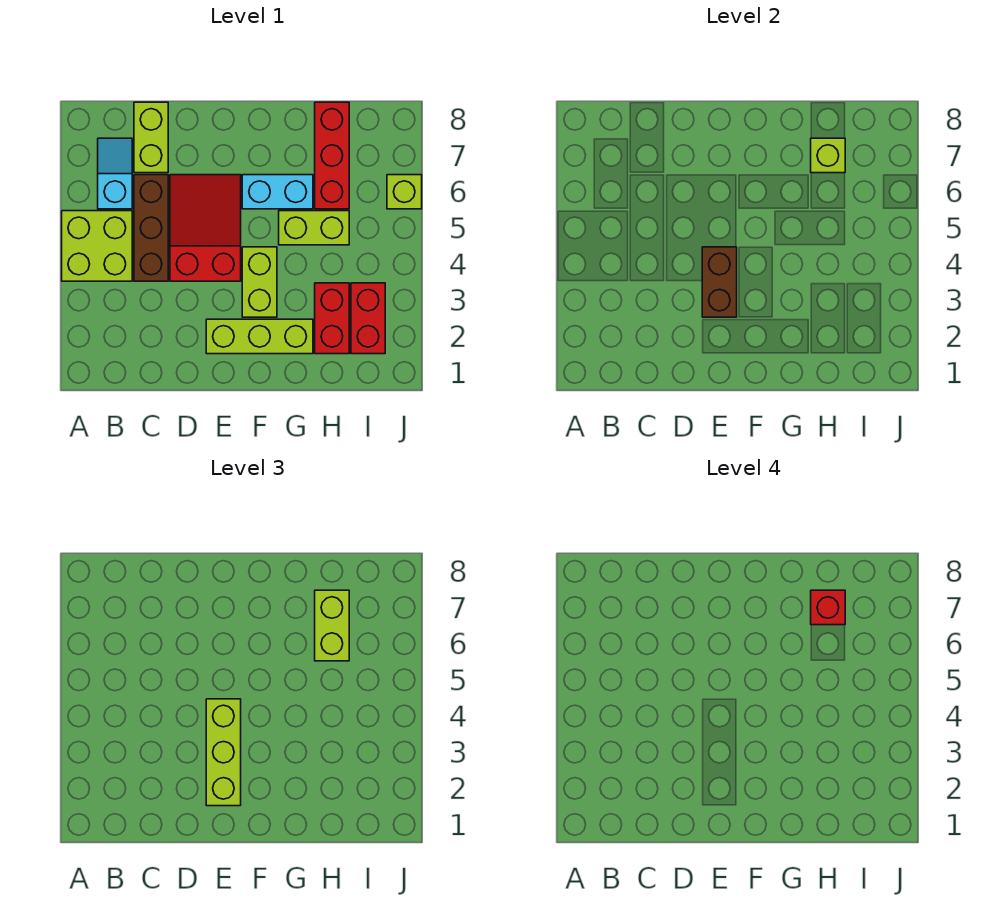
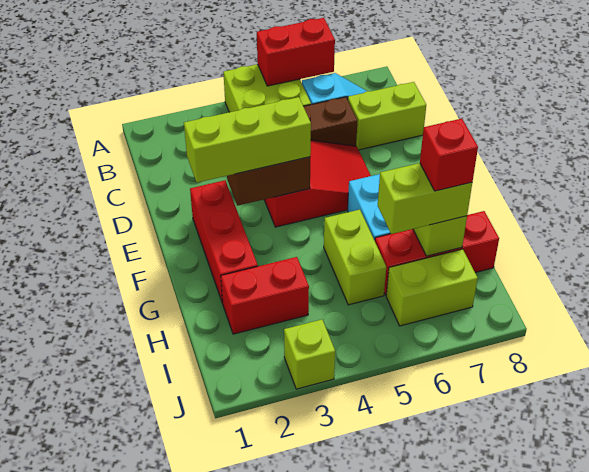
lime 1x3 brick [206,319,313,354] -> red 1x3 brick [190,180,258,303]
lime 1x2 brick [242,247,277,317] -> lime 1x2 brick moved to [386,249,478,326]
red 1x2 brick [351,283,385,354] -> red 1x2 brick moved to [257,18,335,86]
lime 1x1 brick [387,175,422,209] -> lime 1x1 brick moved to [284,320,335,389]

